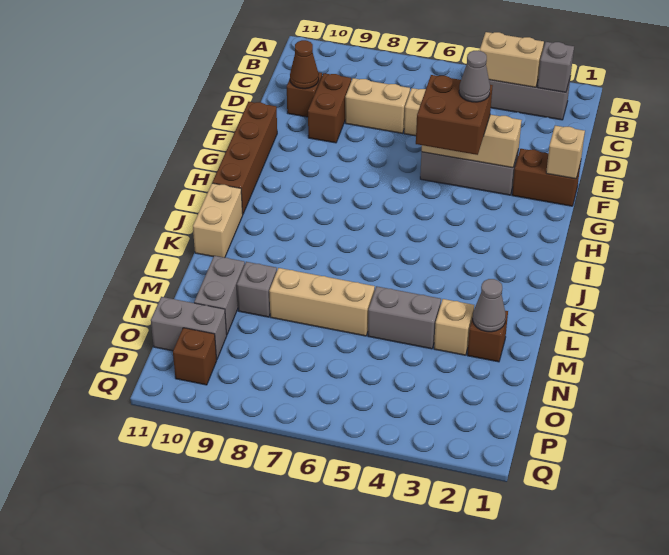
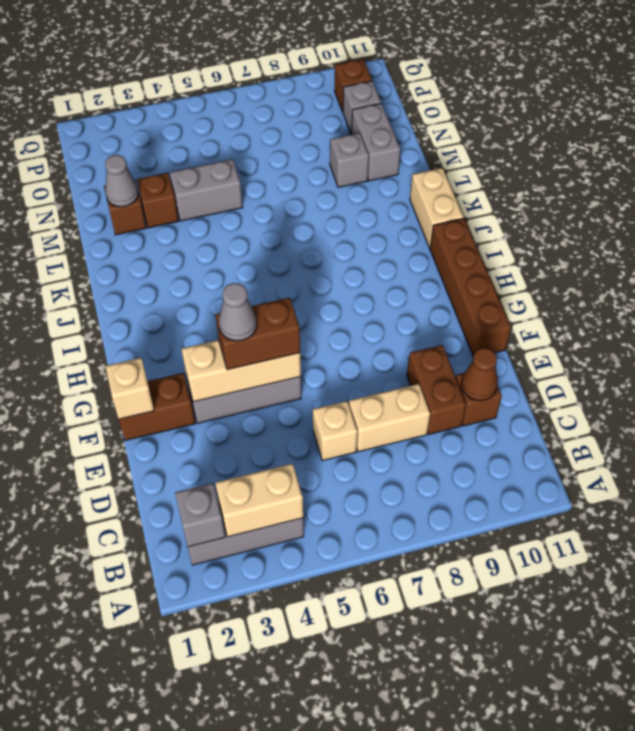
brown 2x2 brick [416,75,493,155] -> brown 1x2 brick [216,298,300,370]
tan 1x1 brick [434,299,474,355] -> brown 1x1 brick [137,173,178,228]
tan 1x3 brick [269,268,375,336] -> none
grey 1x2 brick [151,297,227,359] -> grey 1x1 brick [343,81,381,134]

